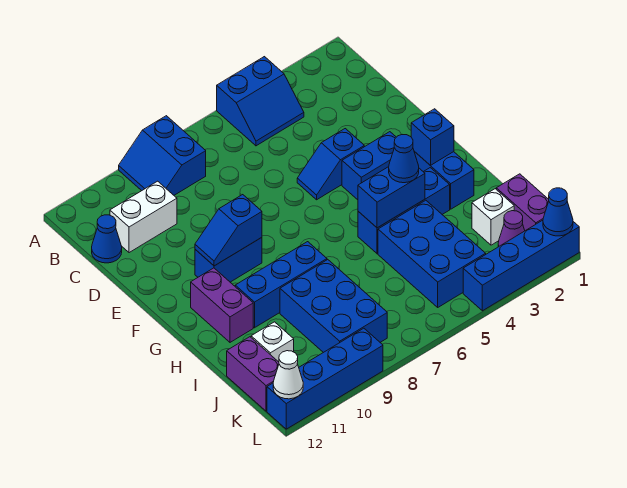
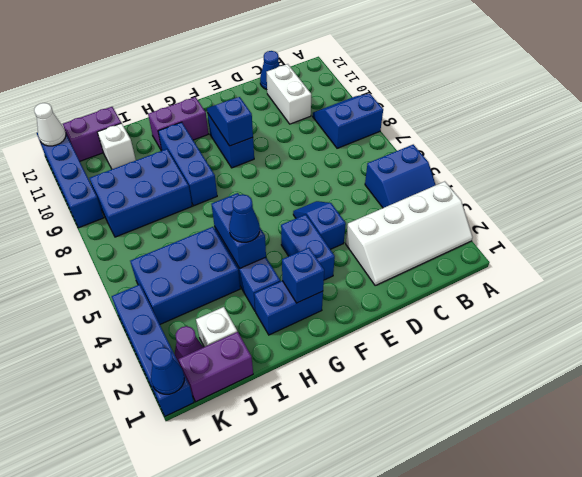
none -> white 2x4 slope [346,181,473,285]
blue 2x2 slope [217,57,304,146] -> blue 2x2 slope turned to [365,145,436,208]

